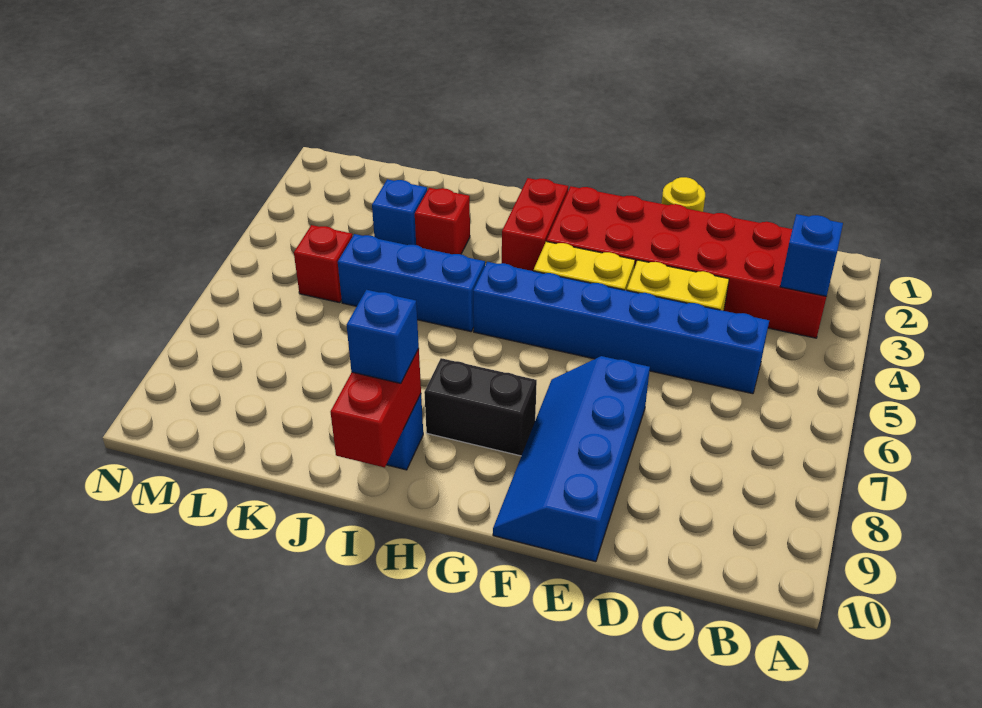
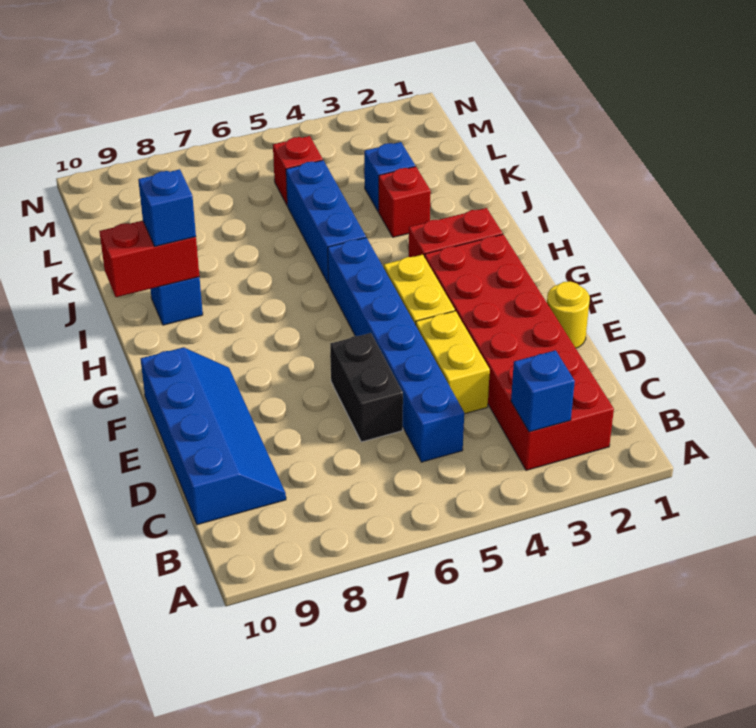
blue 2x4 slope [493,356,650,562] -> blue 2x4 slope turned to [141,347,286,525]
black 1x2 brick [424,358,537,456] -> black 1x2 brick moved to [330,333,403,442]

